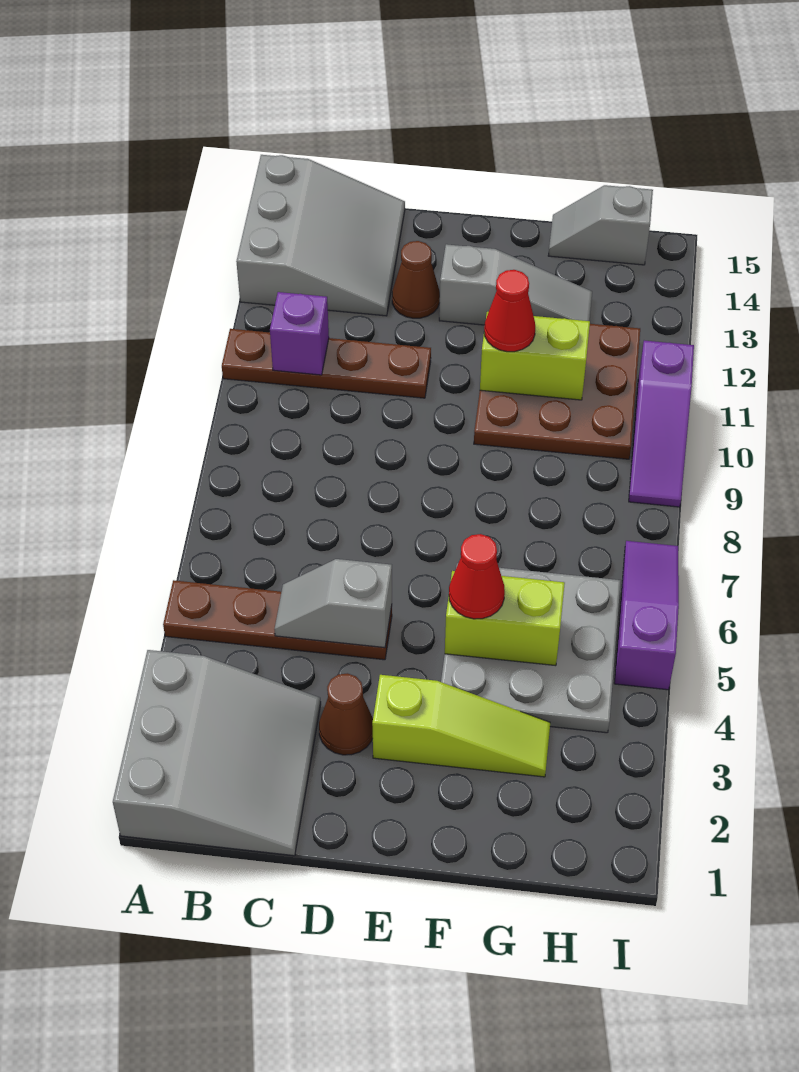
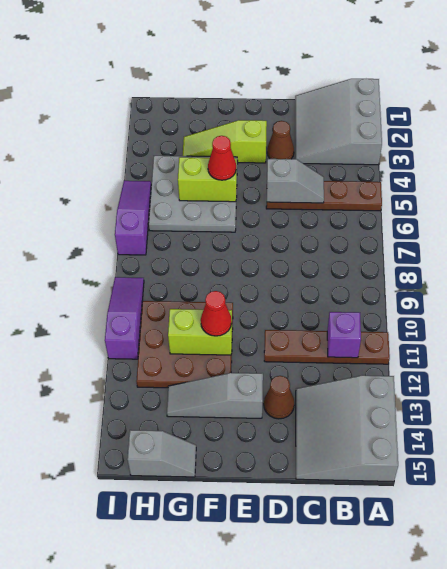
purple 1x3 slope [614,541,679,690] -> purple 1x3 slope turned to [115,181,151,255]

